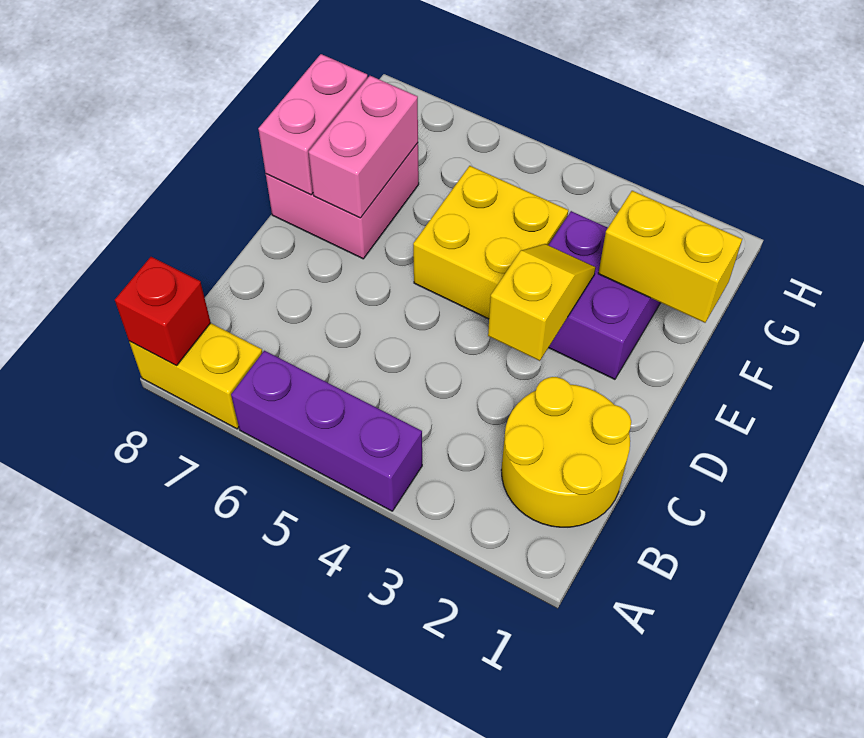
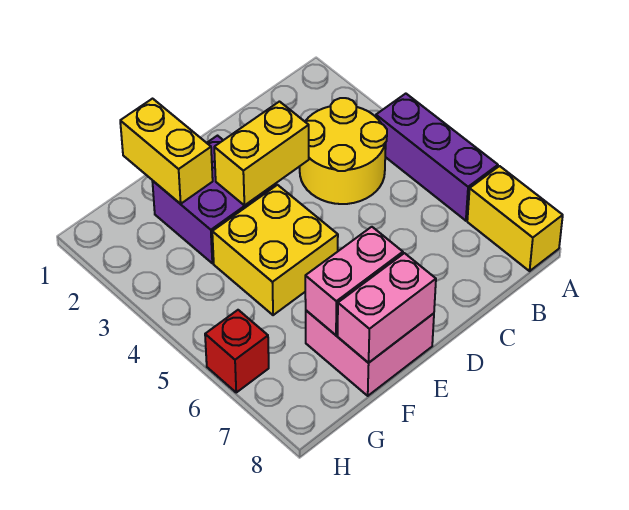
red 1x1 brick [115,257,211,366] -> red 1x1 brick moved to [205,310,269,392]
yellow 2x2 round brick [501,377,631,527] -> yellow 2x2 round brick moved to [300,98,387,204]
yellow 1x2 slope [488,244,596,361] -> yellow 1x2 brick [214,102,309,205]

